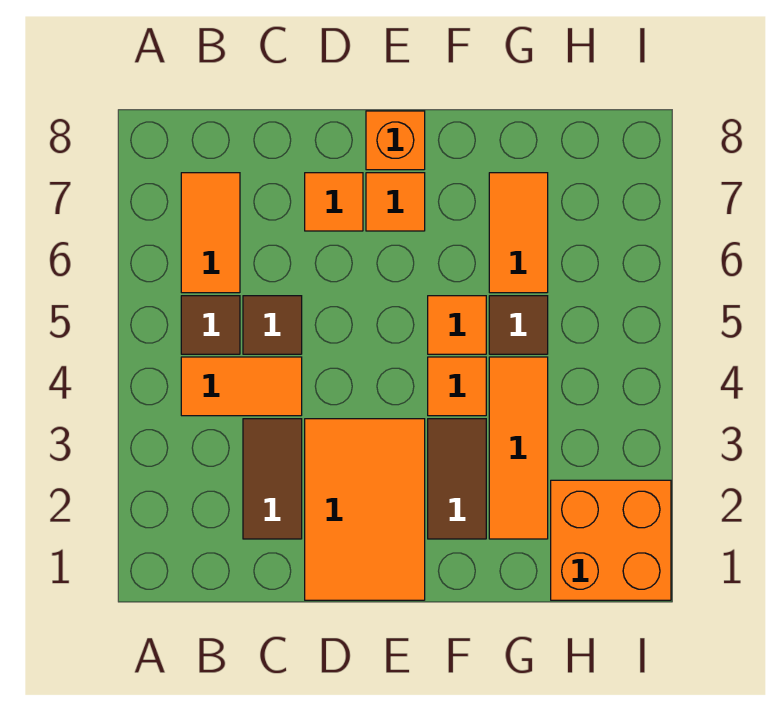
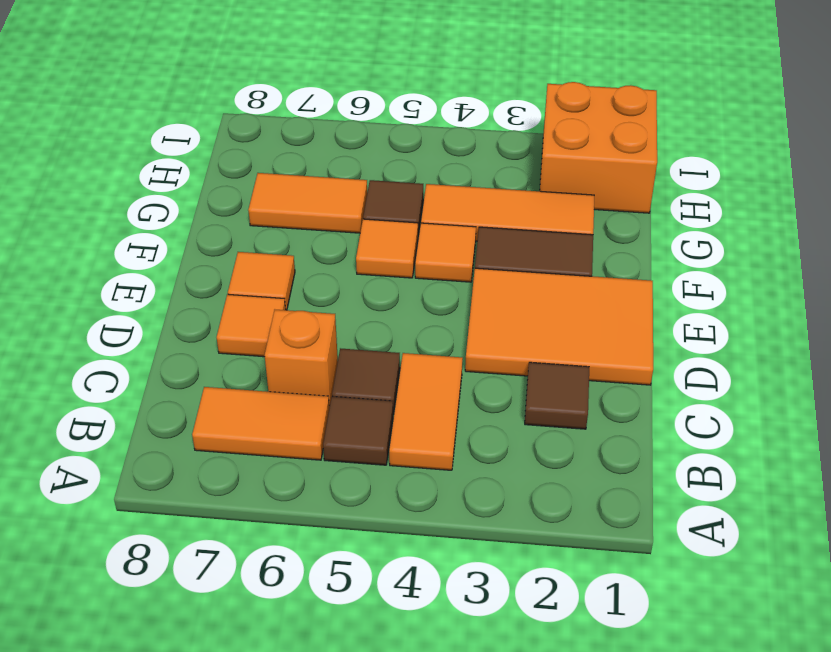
brown 1x2 tile [243,419,302,539] -> brown 1x1 tile [525,362,589,429]
orange 1x1 brick [366,111,425,170] -> orange 1x1 brick moved to [265,310,338,408]

